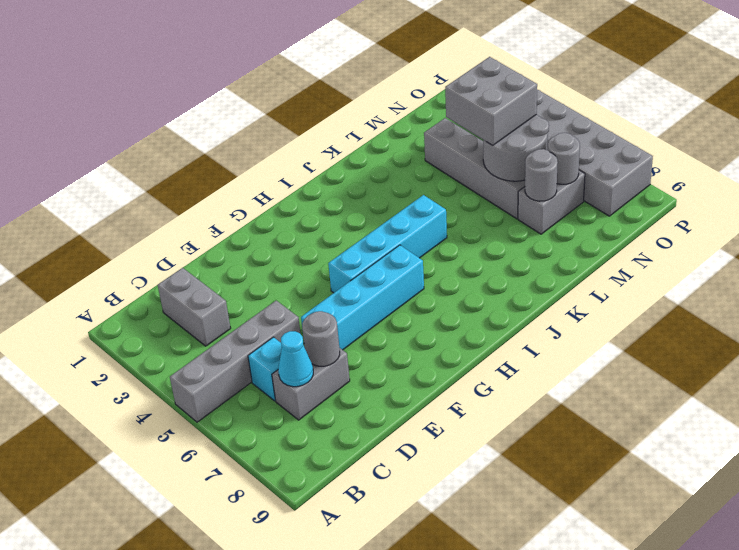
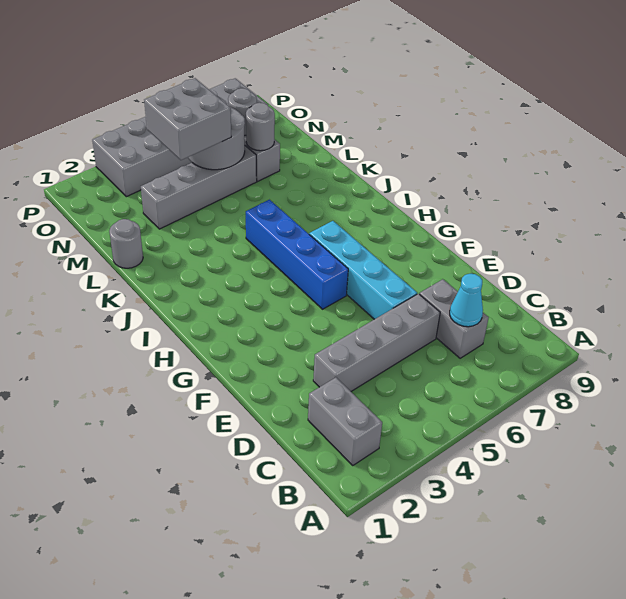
grey 1x4 brick [170,301,301,422] -> grey 1x4 brick turned to [313,294,440,391]
grey 1x2 brick [158,268,231,346] -> grey 1x2 brick turned to [308,377,382,465]
cyan 1x1 brick [248,337,282,401] -> none
grey 1x1 round brick [302,311,340,366] -> grey 1x1 round brick moved to [109,219,143,268]
cyan 1x4 brick [328,195,447,293] -> blue 1x4 brick [246,200,348,309]

